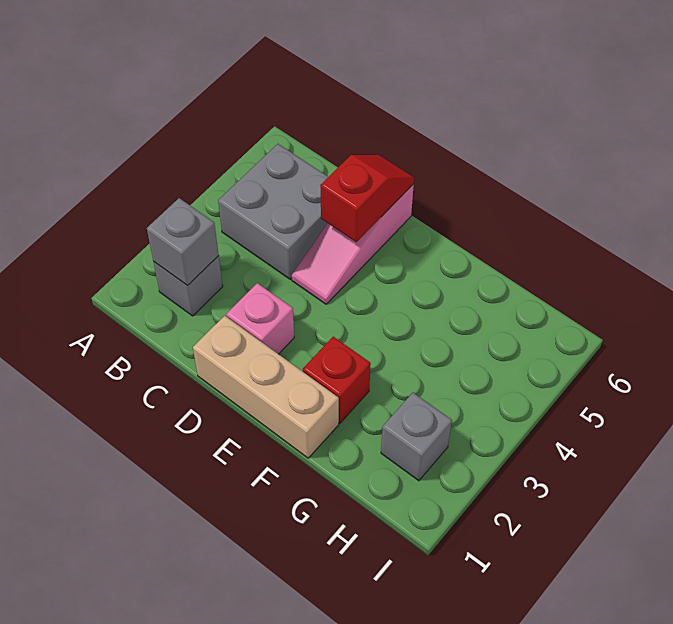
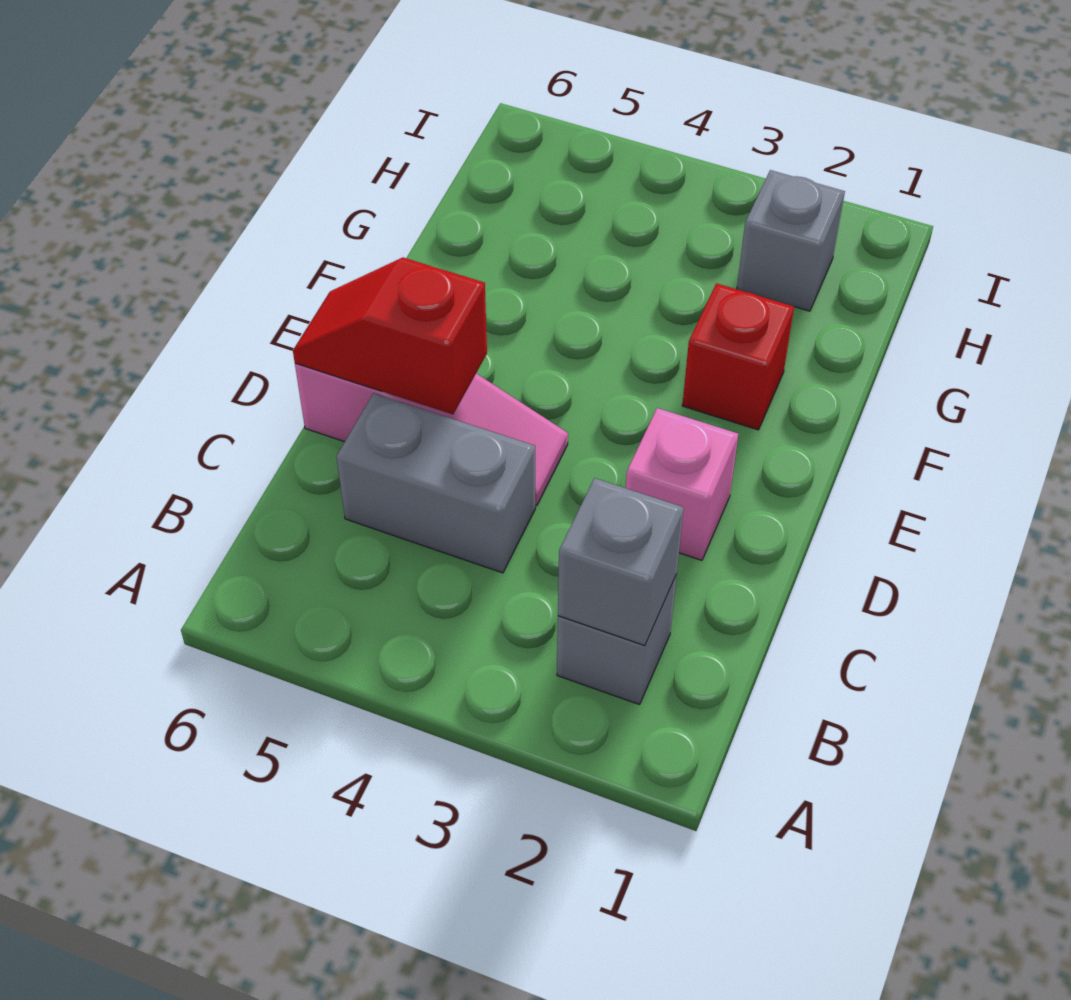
grey 2x2 brick [218,144,328,279] -> grey 1x2 brick [336,393,535,573]
tan 1x3 brick [193,316,339,458] -> none

